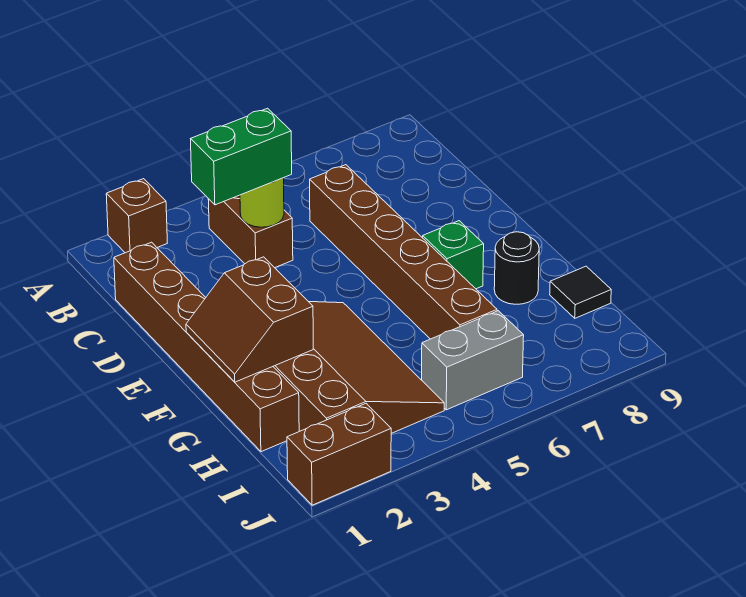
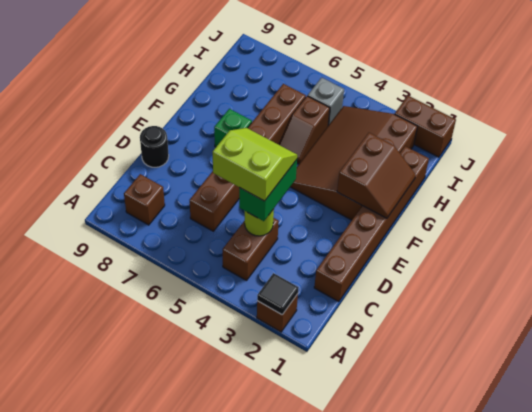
none -> brown 1x1 brick [124,174,165,225]
green 1x2 brick [191,108,292,205] -> green 1x2 brick turned to [239,160,297,221]
none -> lime 2x2 slope [213,128,297,201]
none -> brown 1x2 slope [279,96,330,164]
black 1x1 round brick [494,232,539,304] -> black 1x1 round brick moved to [140,126,169,167]
black 1x1 tile [550,266,611,318] -> black 1x1 tile moved to [257,273,298,315]
grey 1x2 brick [422,311,524,410] -> grey 1x1 brick [308,78,344,126]

